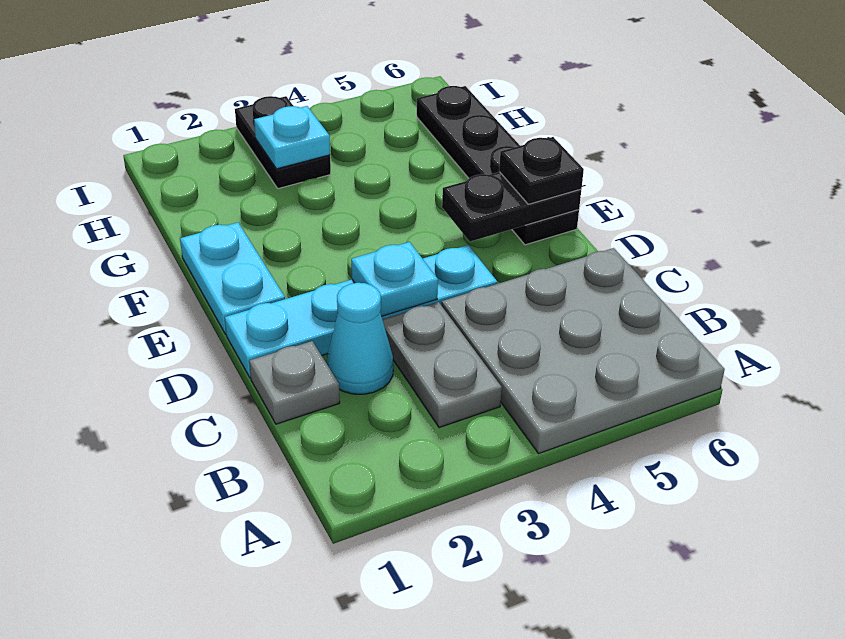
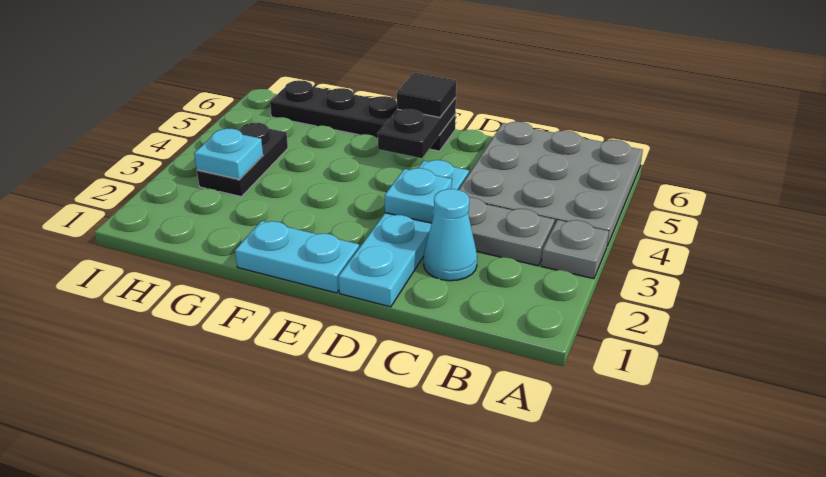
grey 1x1 plate [249,341,340,424] -> grey 1x1 plate moved to [541,220,609,279]
black 1x1 plate [499,137,584,204] -> black 1x1 tile [397,73,456,117]
black 1x2 plate [235,96,331,189] -> black 1x2 plate turned to [197,123,288,197]

